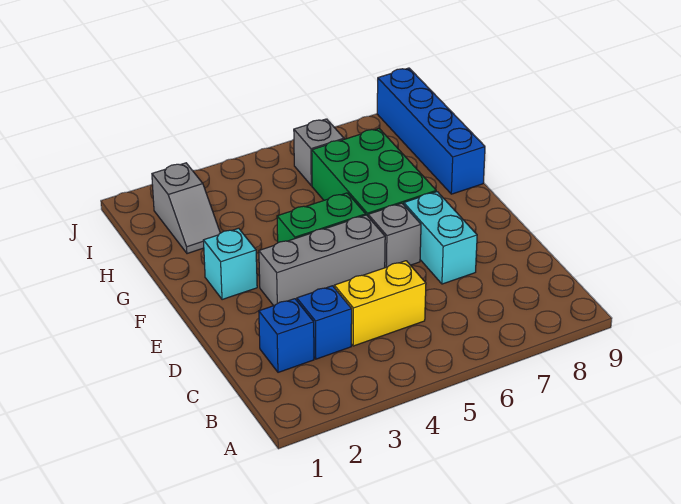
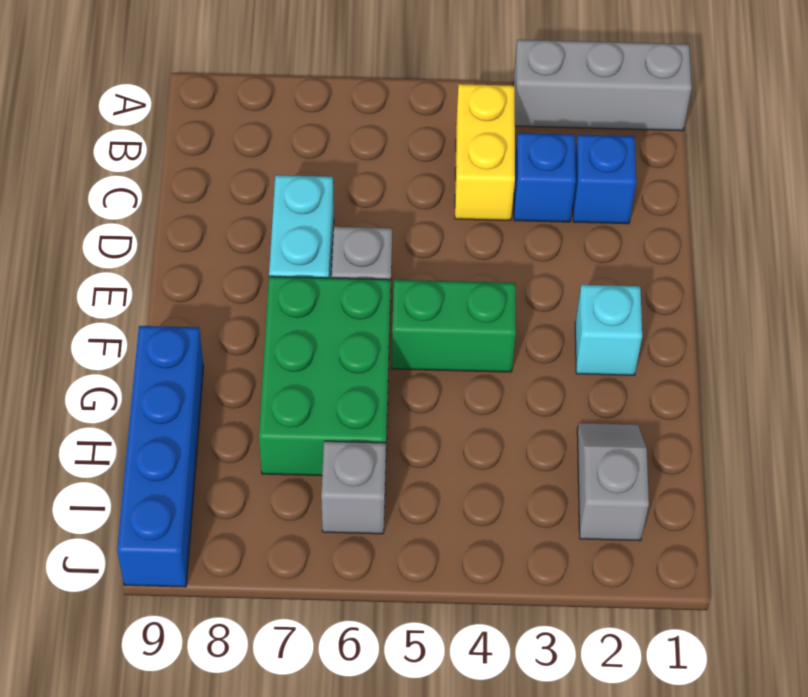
yellow 1x2 brick [334,261,426,346] -> yellow 1x2 brick turned to [455,84,515,220]
grey 1x3 brick [259,215,385,306] -> grey 1x3 brick moved to [513,40,692,131]

